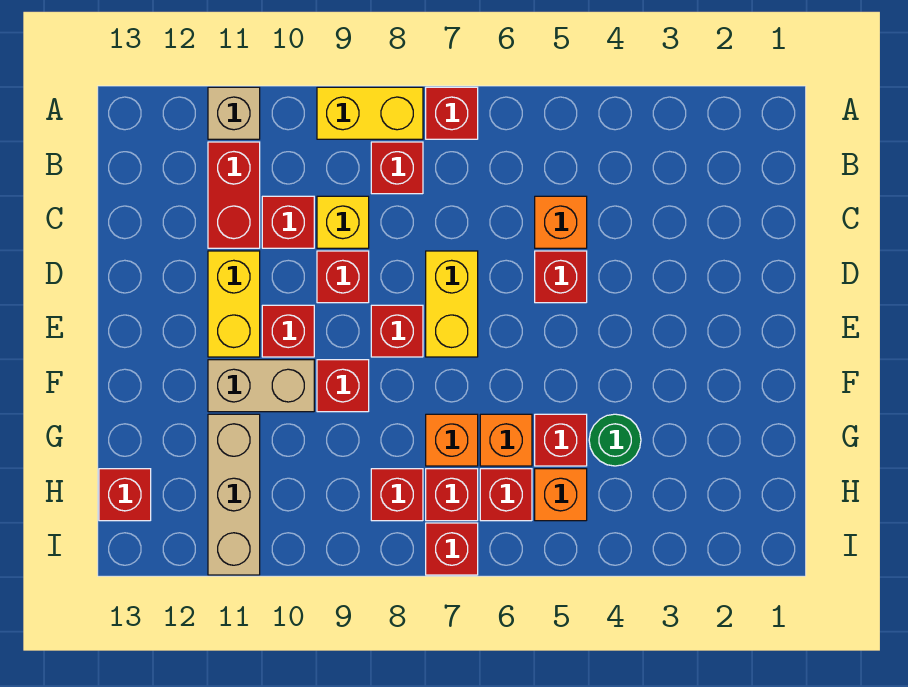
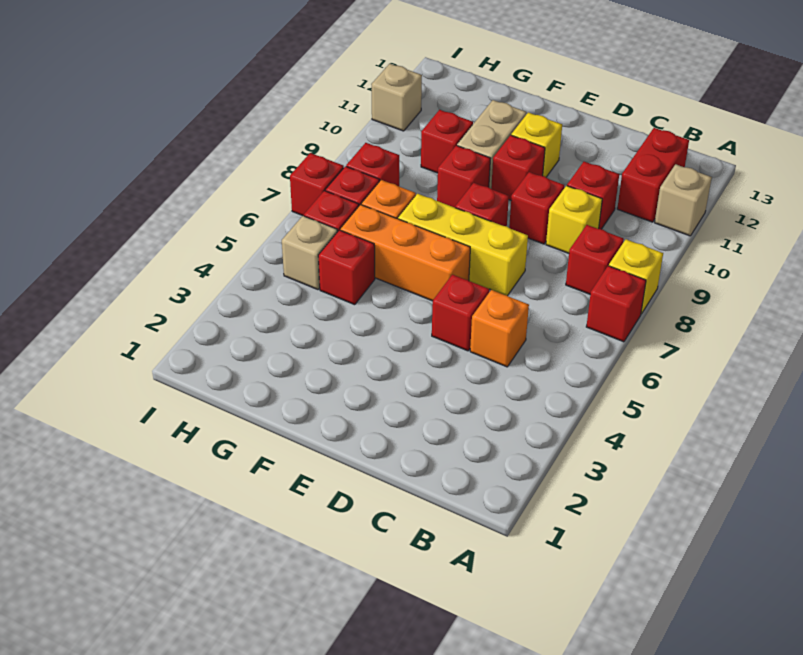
yellow 1x2 brick [317,87,423,139] -> yellow 1x1 brick [609,239,663,314]
red 1x2 brick [208,142,260,248] -> red 1x2 brick turned to [617,128,689,222]
yellow 1x2 brick [426,251,478,357] -> yellow 1x3 brick [398,194,528,296]
yellow 1x2 brick [208,251,260,357] -> yellow 1x1 brick [511,112,562,177]
green 1x1 round brick [589,414,641,466] -> none
orange 1x1 brick [480,414,532,466] -> orange 1x3 brick [340,205,470,301]
tan 1x3 brick [208,414,260,575] -> tan 1x1 brick [372,64,422,131]
orange 1x1 brick [535,469,587,521] -> tan 1x1 brick [282,216,338,290]
red 1x1 brick [99,469,151,521] -> red 1x1 brick moved to [421,110,473,173]

